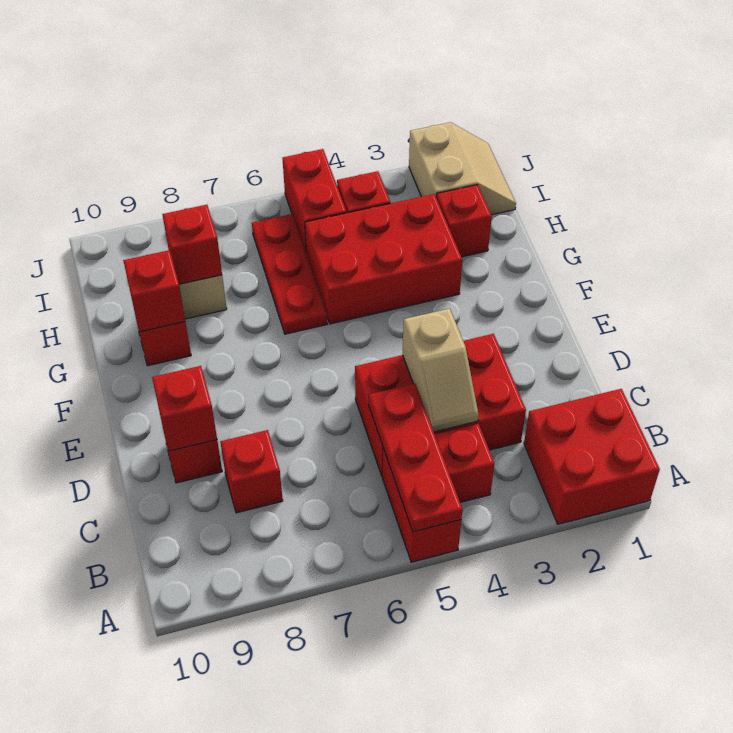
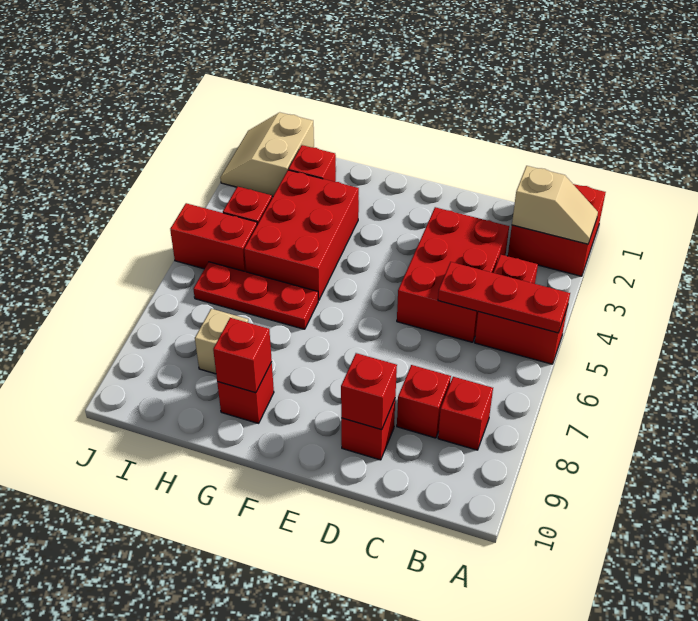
tan 1x2 slope [403,308,479,432] -> tan 1x2 slope moved to [512,166,598,244]
red 1x1 brick [162,205,222,284] -> red 1x1 brick moved to [438,377,493,450]
tan 2x2 slope [409,122,516,215] -> tan 2x2 slope turned to [220,112,314,196]

